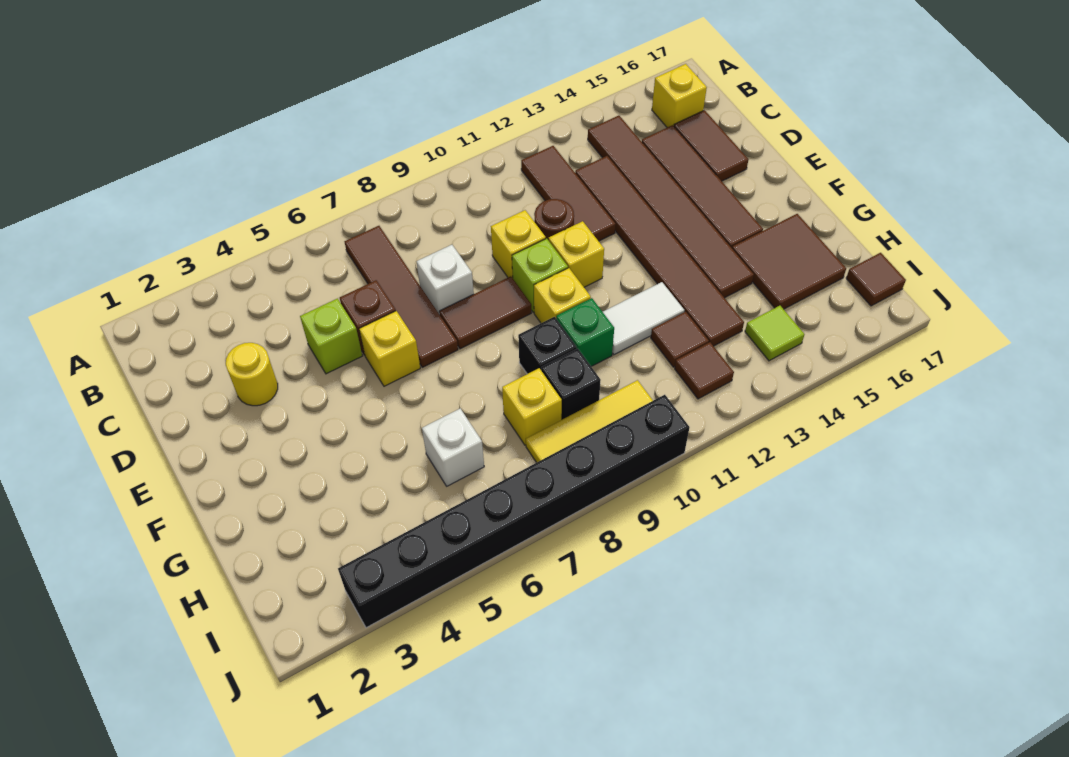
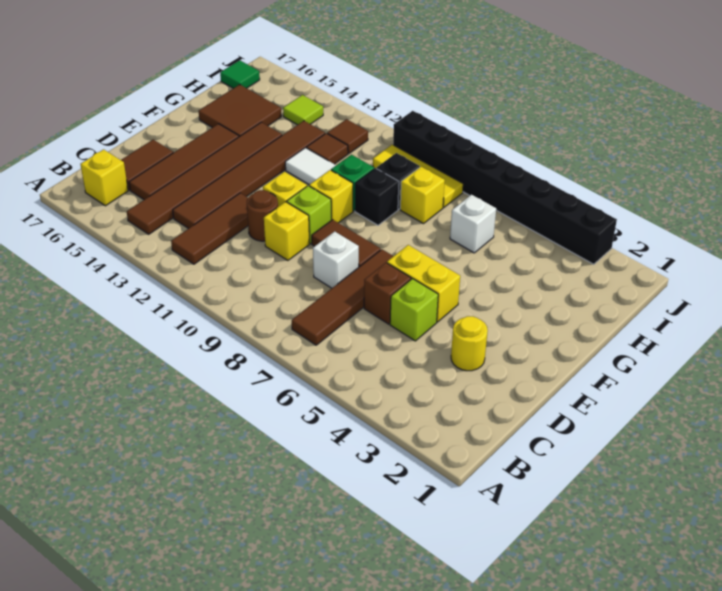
yellow 1x1 brick [359,311,420,386] -> yellow 1x2 brick [387,245,460,322]
brown 1x1 tile [846,253,906,306] -> green 1x1 tile [220,60,260,88]

